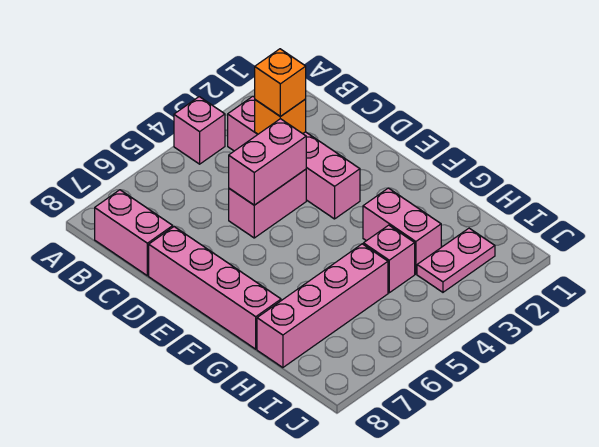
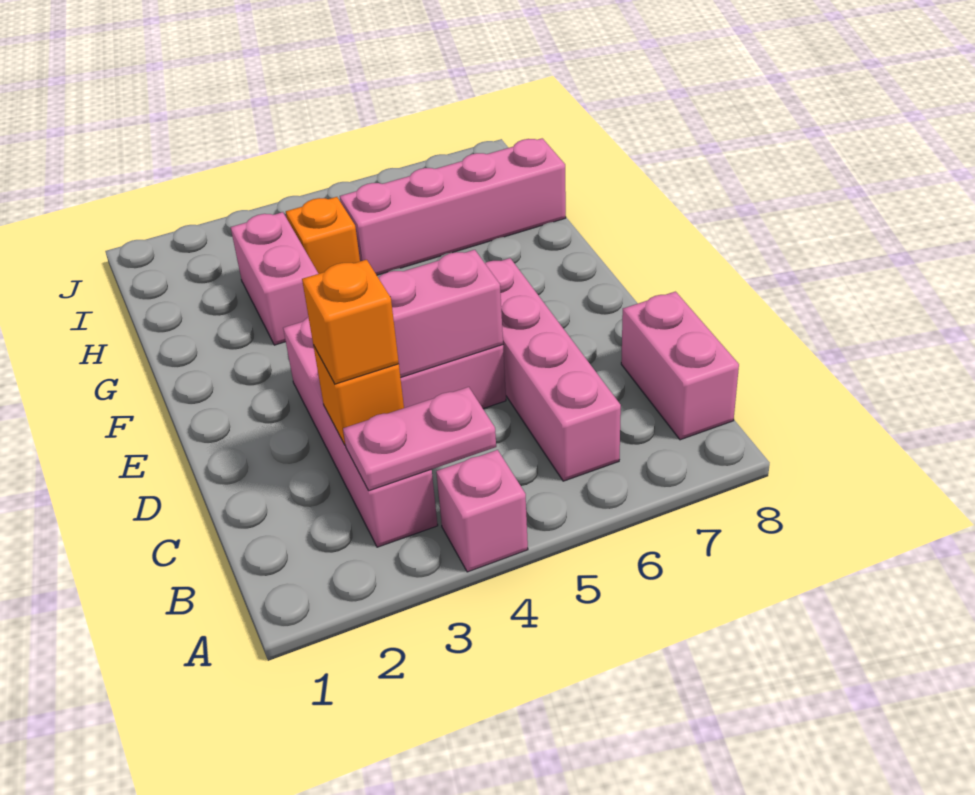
pink 1x4 brick [149,227,281,349] -> pink 1x4 brick moved to [485,258,621,481]
pink 1x1 brick [363,225,415,293] -> orange 1x1 brick [286,197,360,274]
pink 1x2 plate [417,228,495,292] -> pink 1x2 plate moved to [343,387,496,491]

